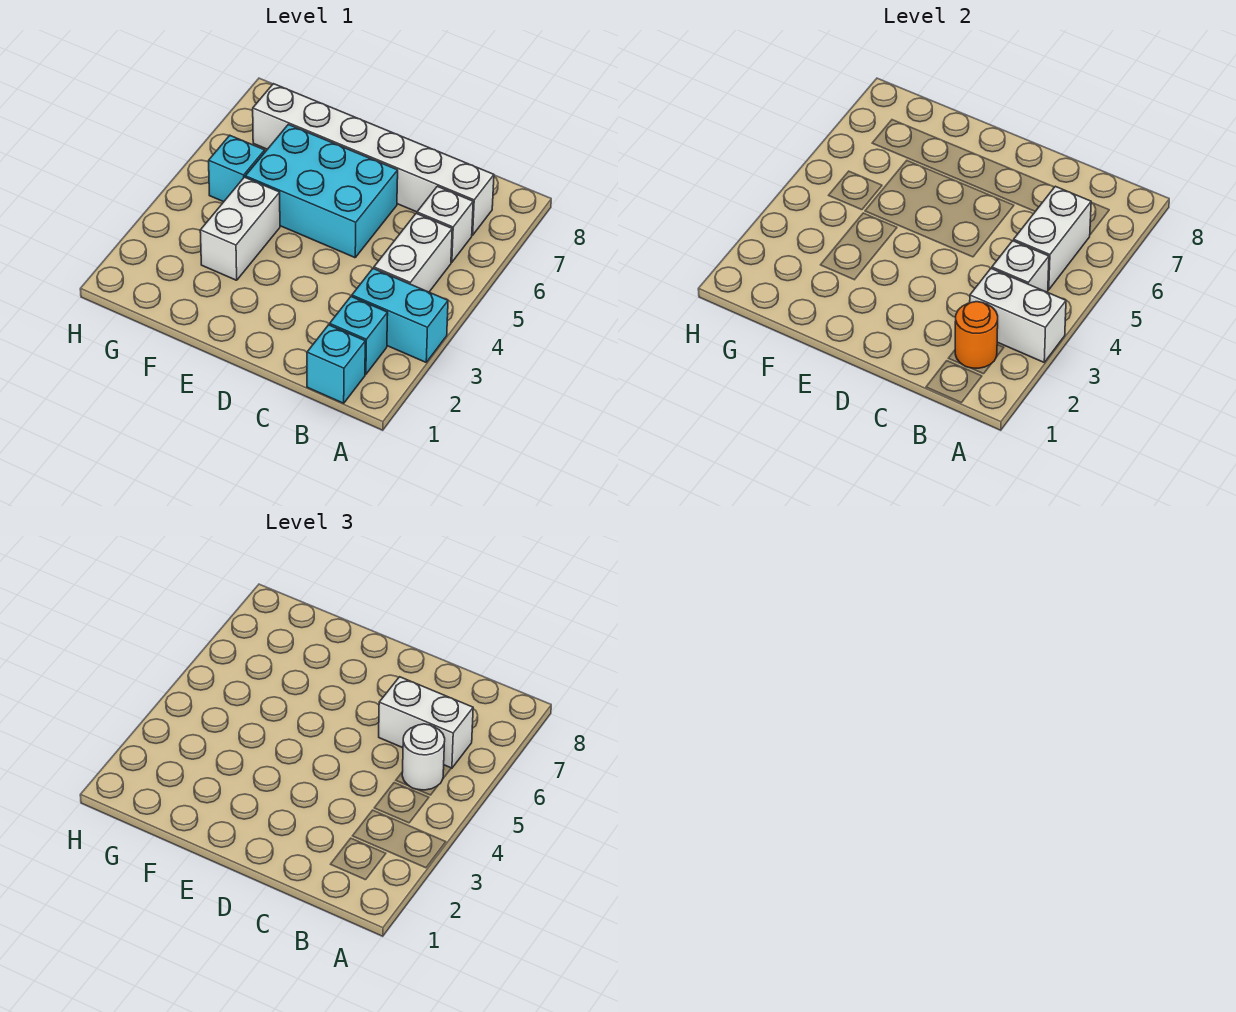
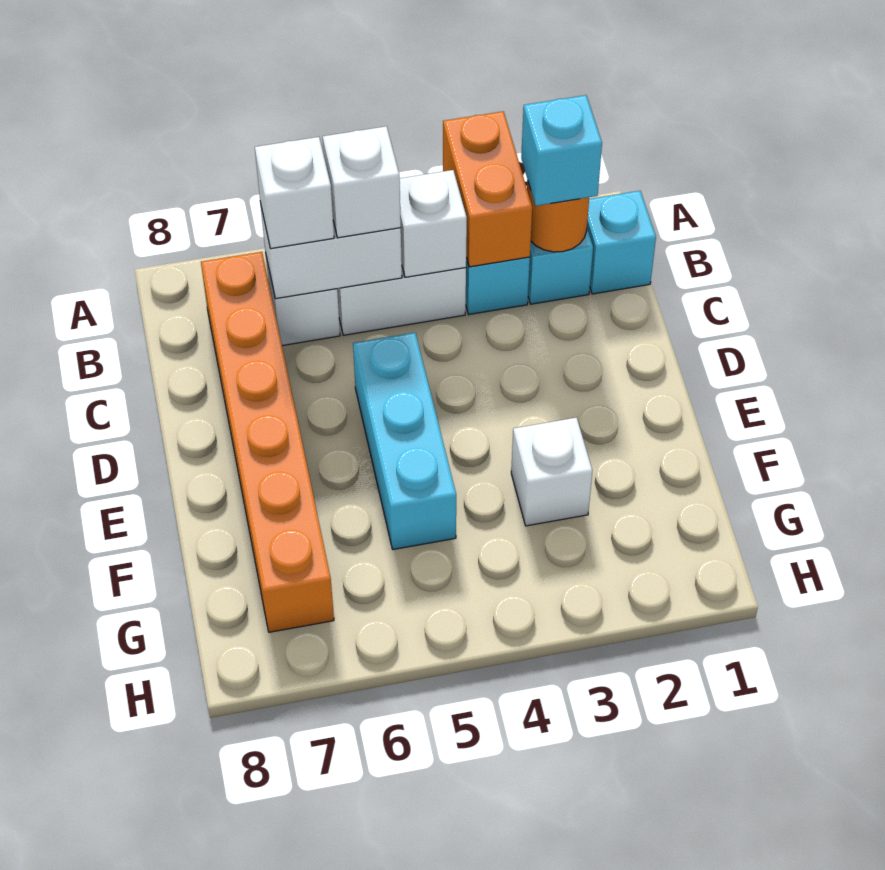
white 1x2 brick [970,269,1066,362] -> orange 1x2 brick [443,111,532,267]
white 1x1 round brick [402,724,445,790] -> white 1x1 brick [323,126,401,238]
white 1x2 brick [379,677,473,768] -> white 1x1 brick [255,137,334,249]
white 1x6 brick [253,84,494,235] -> orange 1x6 brick [201,252,334,632]
cyan 2x3 brick [245,125,398,258] -> cyan 1x3 brick [353,333,456,549]
white 1x2 brick [200,177,280,280] -> white 1x1 brick [511,417,592,526]
cyan 1x1 brick [209,135,265,202] -> cyan 1x1 brick moved to [521,95,602,206]

